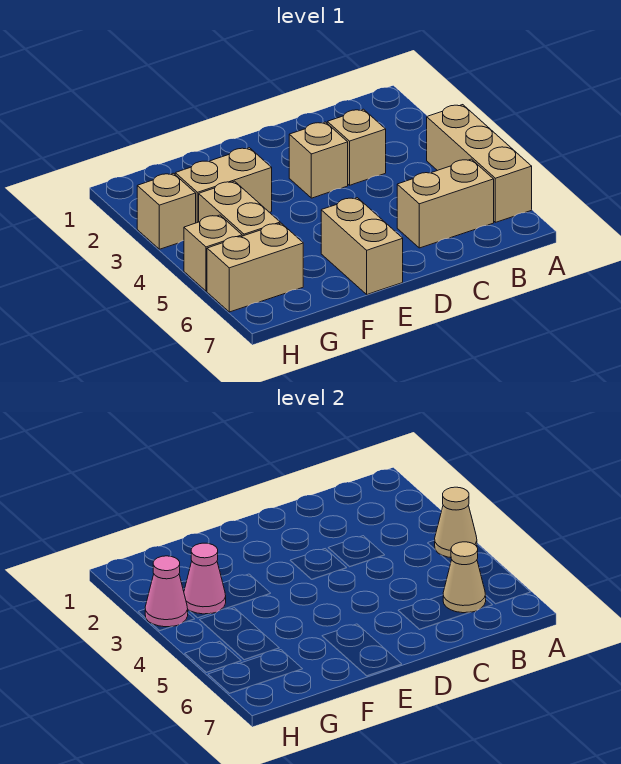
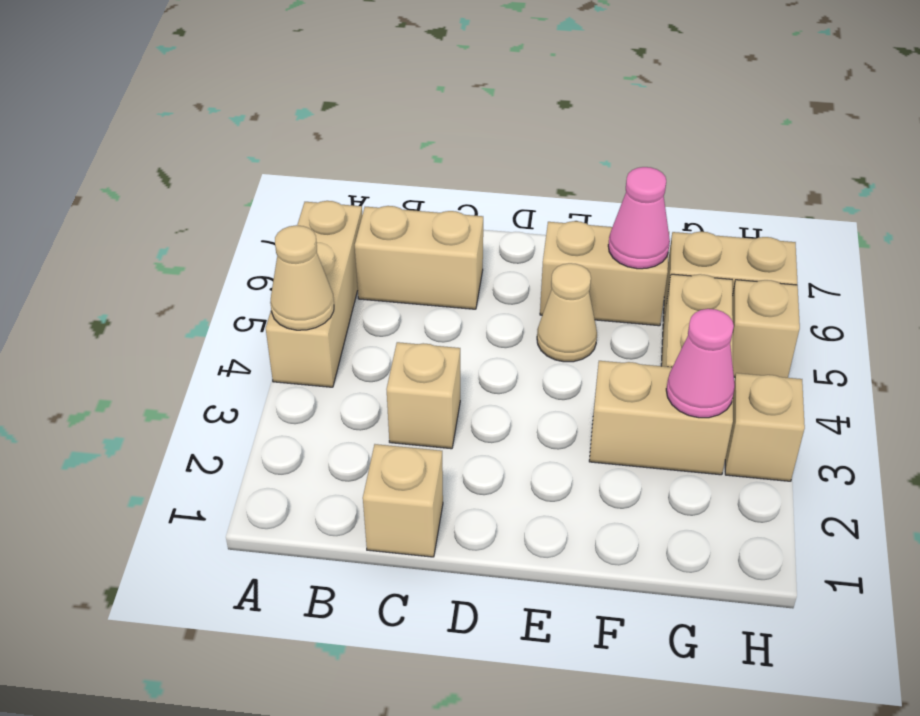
tan 1x1 cone [443,542,486,613] -> tan 1x1 cone moved to [537,263,597,362]
tan 1x1 brick [289,122,348,198] -> tan 1x1 brick moved to [363,444,443,557]
tan 1x2 brick [321,198,403,294] -> tan 1x2 brick turned to [540,221,668,326]
pink 1x1 cone [145,556,188,627] -> pink 1x1 cone moved to [608,167,670,269]

